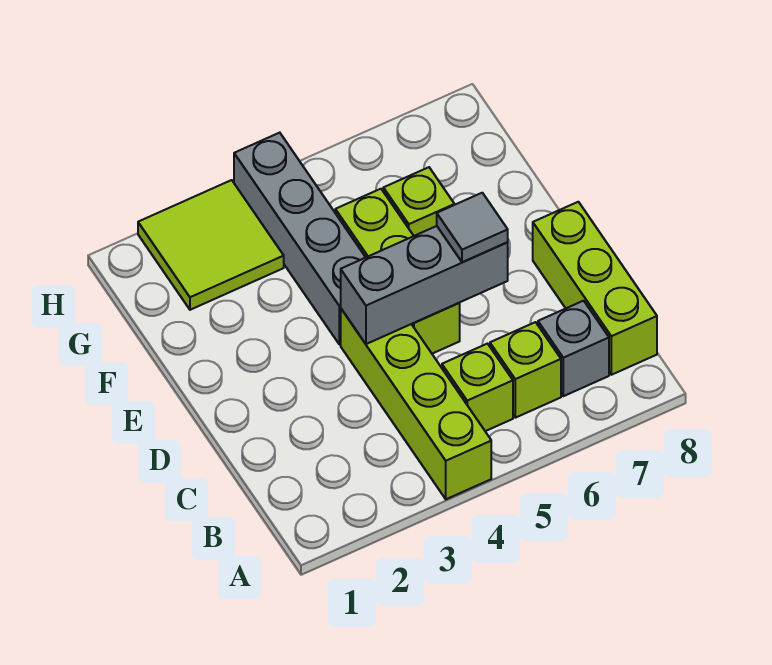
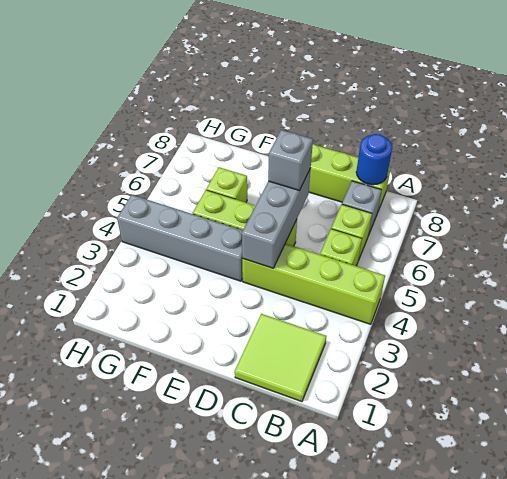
none -> blue 1x1 round brick [356,134,392,185]
grey 1x1 tile [437,193,508,262] -> grey 1x1 brick [268,130,313,191]
lime 2x2 tile [138,180,284,310] -> lime 2x2 tile moved to [235,314,326,402]

